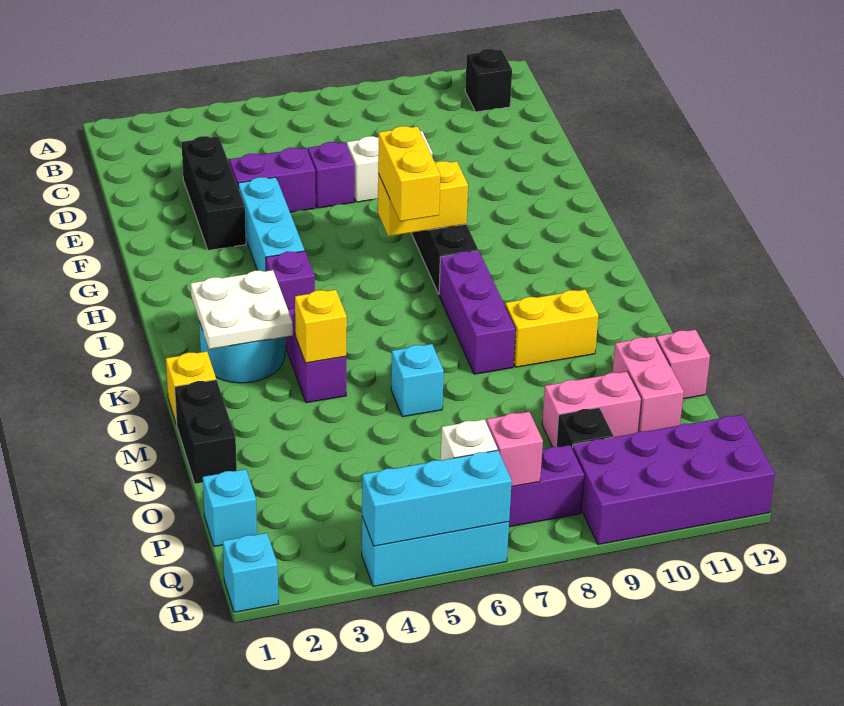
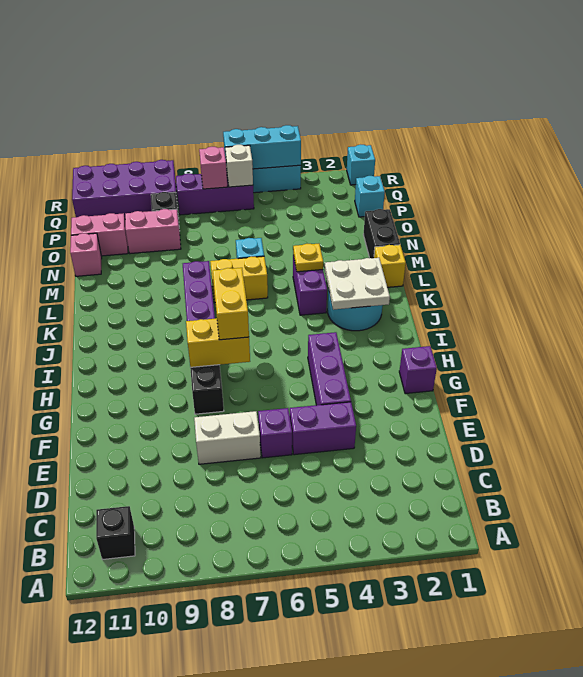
black 1x3 brick [182,136,246,251] -> none
cyan 1x3 brick [238,177,305,272] -> purple 1x3 brick [308,332,351,405]
purple 1x1 brick [266,251,315,309] -> purple 1x1 brick moved to [399,346,437,394]
yellow 1x1 brick [295,290,347,363] -> yellow 1x1 plate [293,244,323,272]
yellow 1x2 brick [505,290,598,367] -> yellow 1x2 brick moved to [210,256,268,303]
pink 1x2 brick [612,337,684,432] -> pink 1x2 brick turned to [71,213,128,256]

